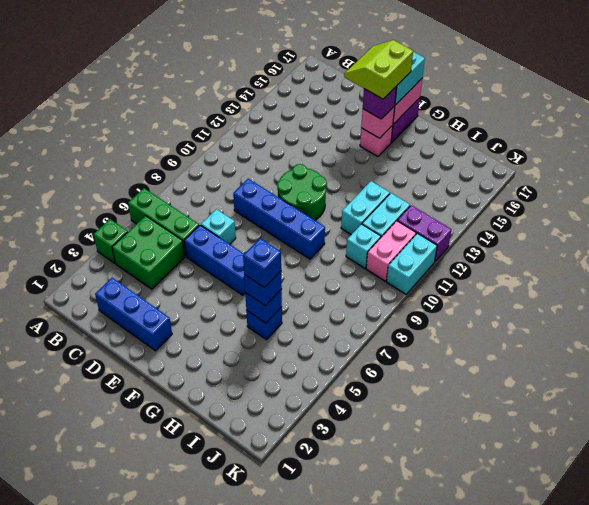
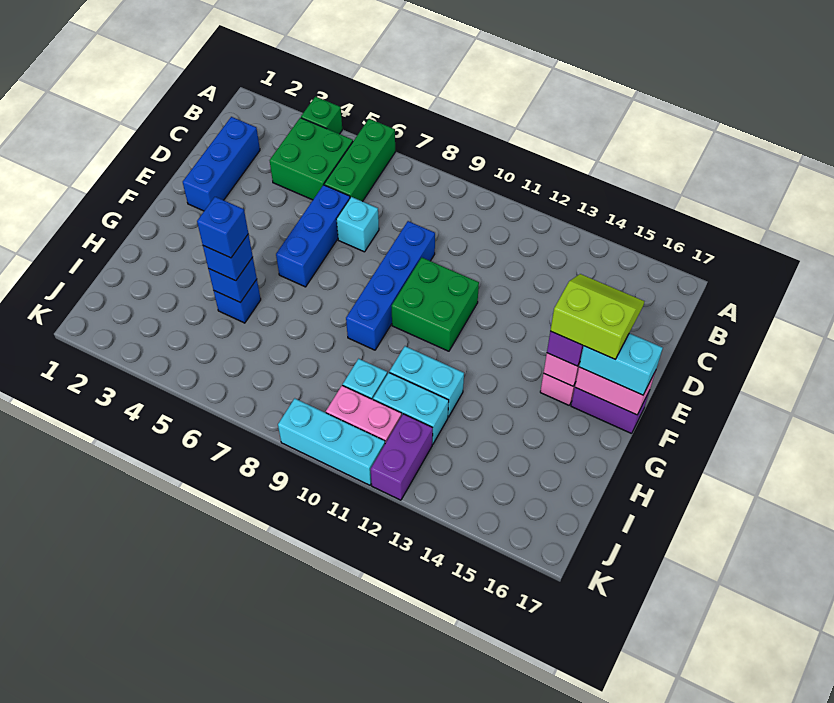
green 2x2 round brick [277,164,327,220] -> green 2x2 brick [392,258,479,351]
cyan 1x2 brick [387,233,437,294] -> cyan 1x3 brick [278,398,385,485]

